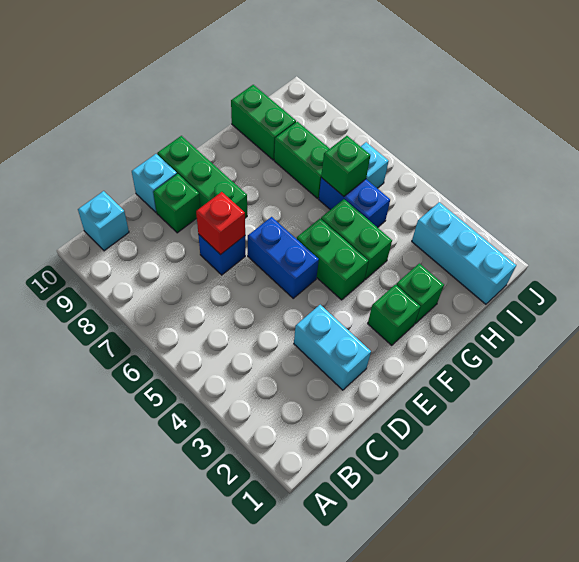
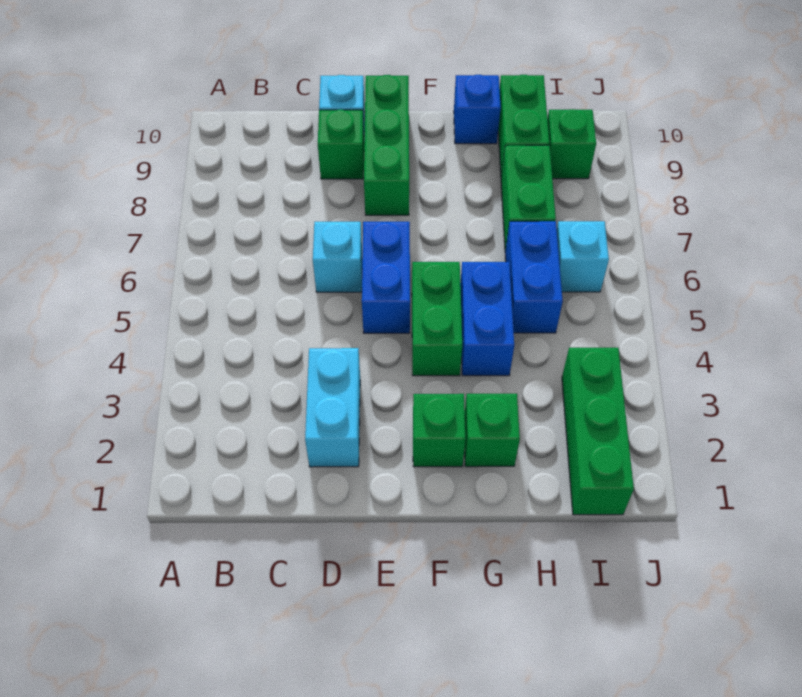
cyan 1x1 brick [78,191,129,251] -> cyan 1x1 brick moved to [313,222,362,292]
blue 1x1 brick [198,234,245,275] -> blue 1x1 brick moved to [454,75,501,144]
red 1x1 brick [196,192,245,255] -> none
green 1x2 brick [321,199,392,279] -> blue 1x2 brick [460,262,514,376]
green 1x1 brick [321,136,370,196] -> green 1x1 brick moved to [547,109,596,179]
cyan 1x3 brick [412,202,516,304] -> green 1x3 brick [562,348,634,515]

